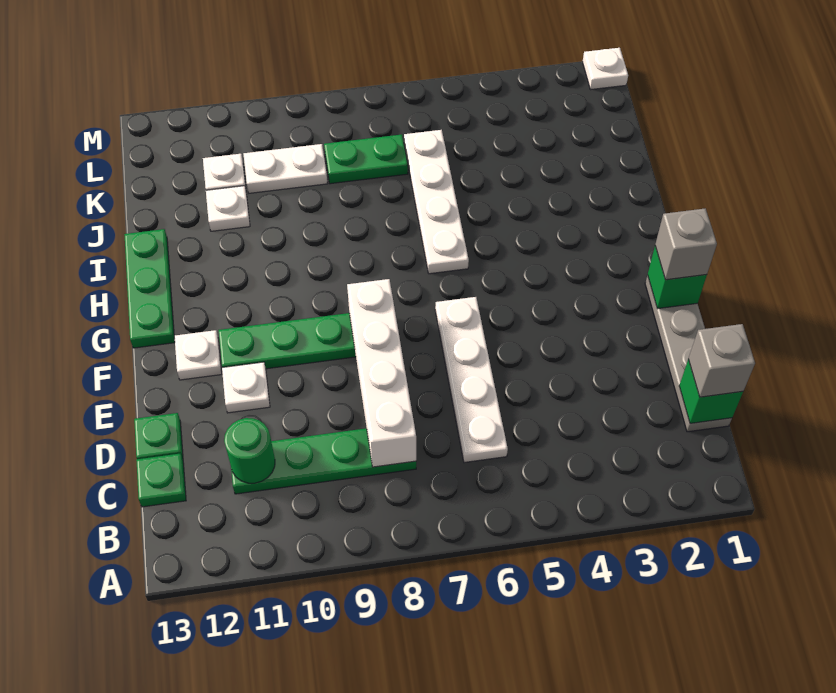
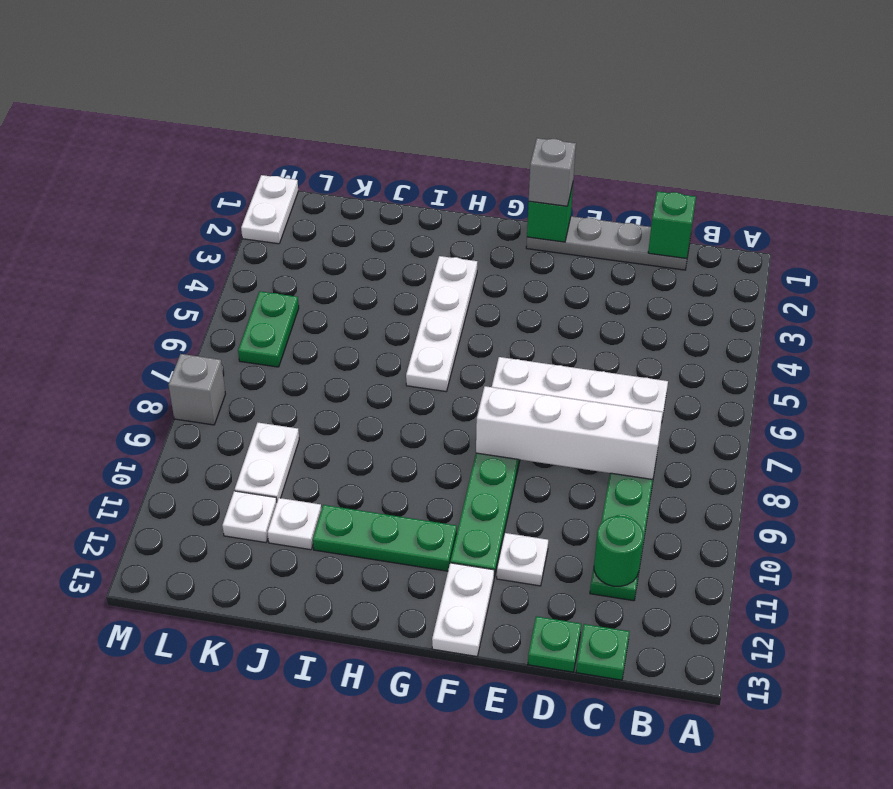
grey 1x1 brick [688,324,755,397] -> grey 1x1 brick moved to [169,354,225,425]
white 1x1 plate [174,330,222,380] -> white 1x2 plate [432,563,494,656]
green 1x3 plate [124,229,175,348] -> green 1x3 plate moved to [313,505,457,571]
white 1x4 plate [404,130,469,274] -> white 1x4 plate turned to [406,256,477,392]
green 1x2 plate [324,134,408,184] -> green 1x2 plate moved to [238,291,299,367]
white 1x1 plate [583,48,628,90] -> white 1x2 plate [241,175,298,244]

